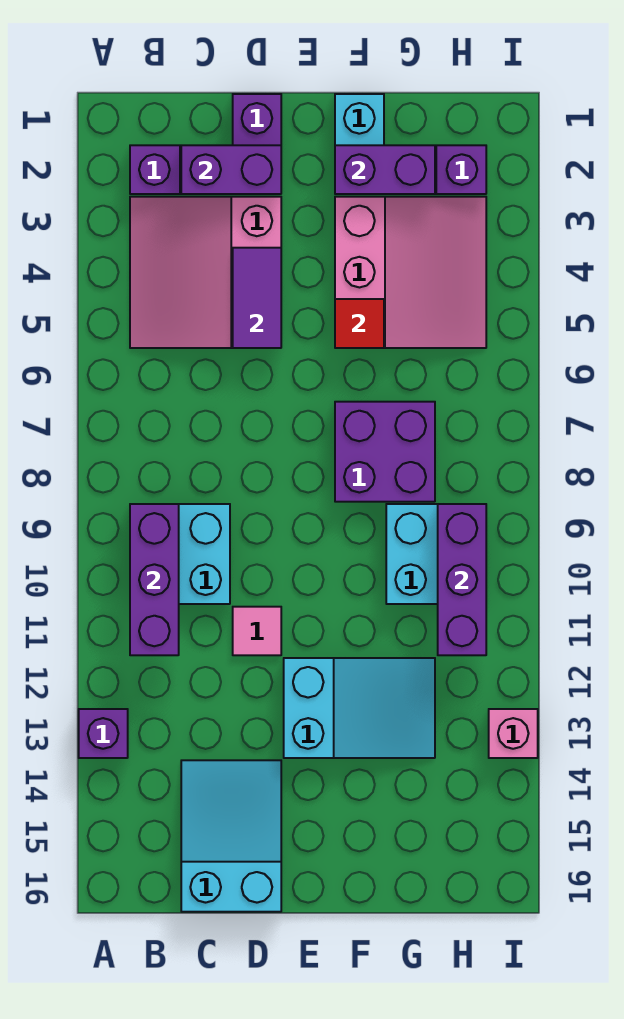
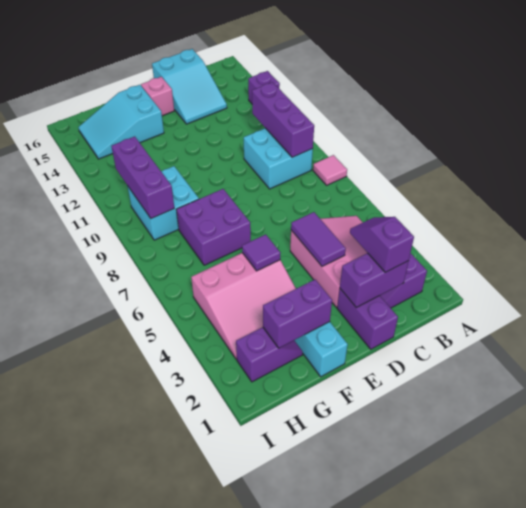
none -> purple 1x2 slope [350,217,414,272]
pink 1x1 tile [233,607,281,655] -> pink 1x1 tile moved to [313,155,347,185]
cyan 2x3 slope [284,658,435,758] -> cyan 2x3 slope moved to [78,85,164,159]
pink 3x3 slope [335,197,486,348] -> pink 3x3 slope turned to [191,253,296,359]
red 1x1 tile [335,299,384,348] -> purple 1x1 tile [242,234,280,271]
pink 1x1 brick [489,709,538,758] -> pink 1x1 brick moved to [141,77,174,116]

